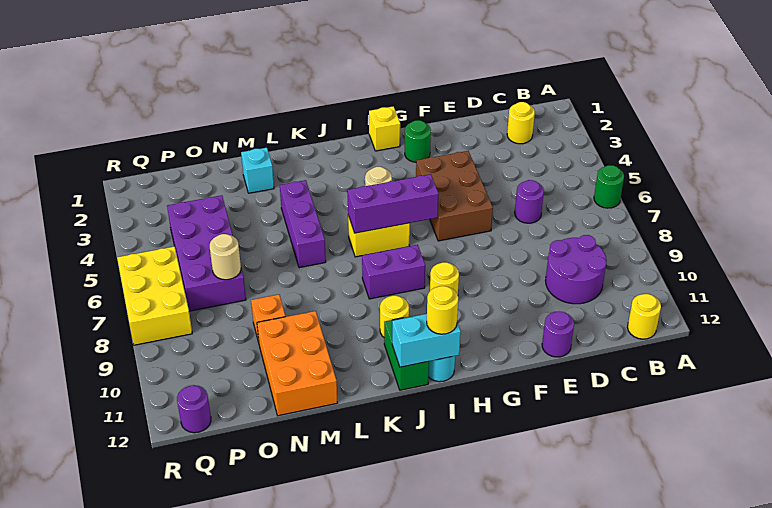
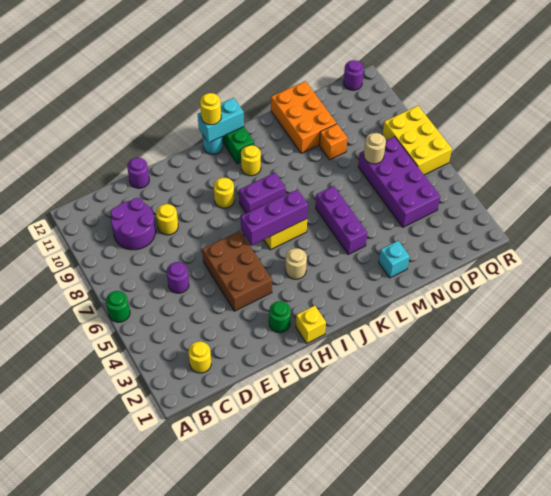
yellow 1x1 round brick [628,294,661,339] -> yellow 1x1 round brick moved to [156,204,178,235]

